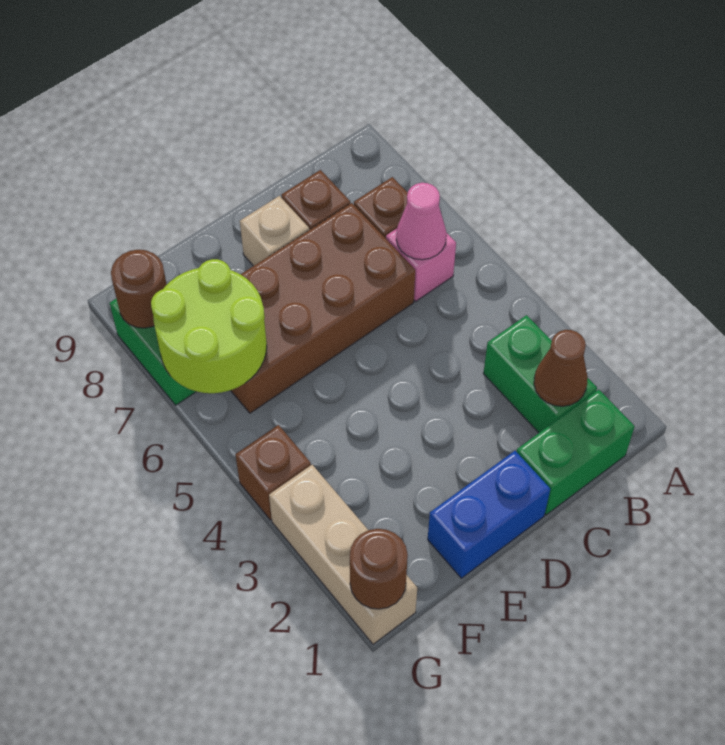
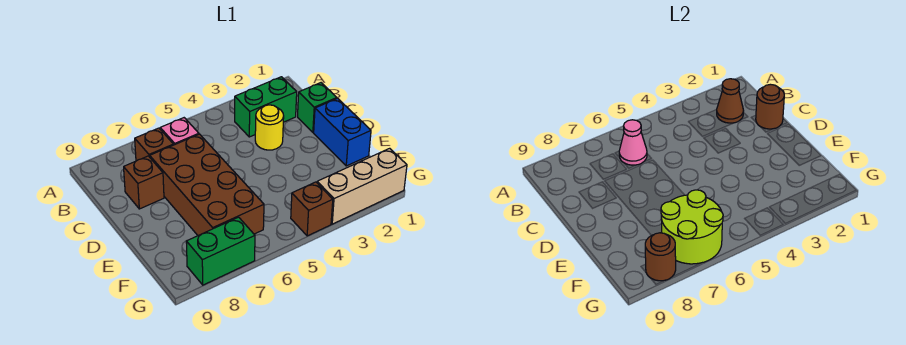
green 1x2 brick [517,390,635,515] -> green 1x1 brick [298,83,337,132]
none -> yellow 1x1 round brick [255,105,284,150]
tan 1x1 brick [240,196,309,266] -> none
brown 1x1 round brick [350,529,408,609] -> brown 1x1 round brick moved to [756,84,784,129]

